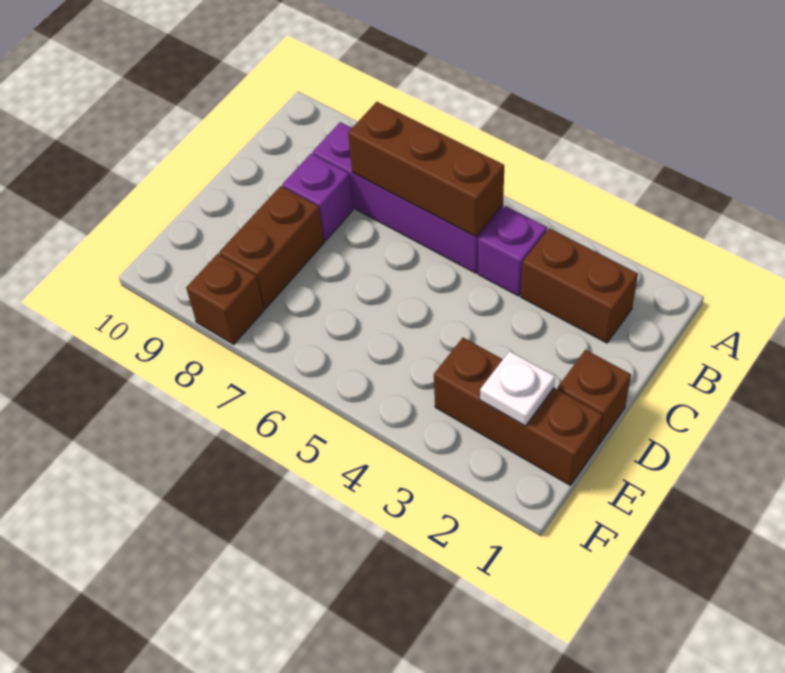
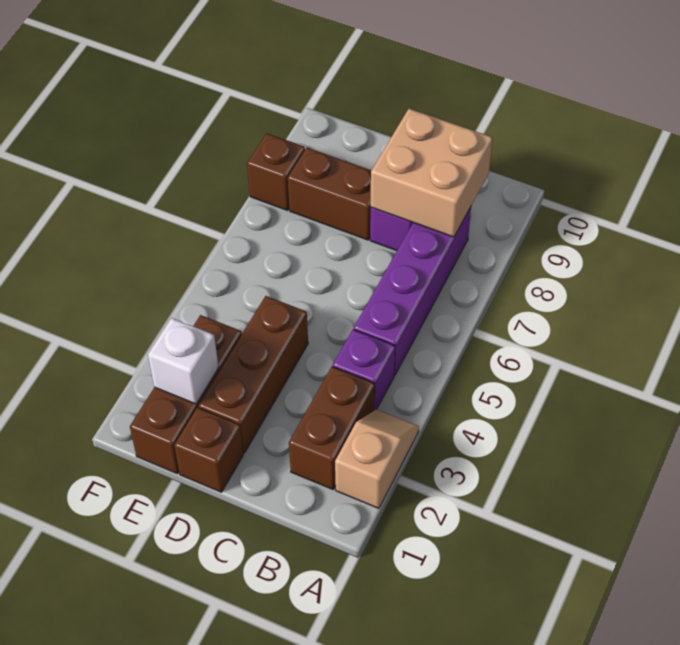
none -> tan 1x2 slope [335,409,419,508]
brown 1x3 brick [348,102,504,237] -> brown 1x3 brick moved to [199,296,308,453]
none -> tan 2x2 brick [371,109,492,237]
white 1x1 plate [480,351,555,426] -> white 1x1 brick [148,318,219,404]

